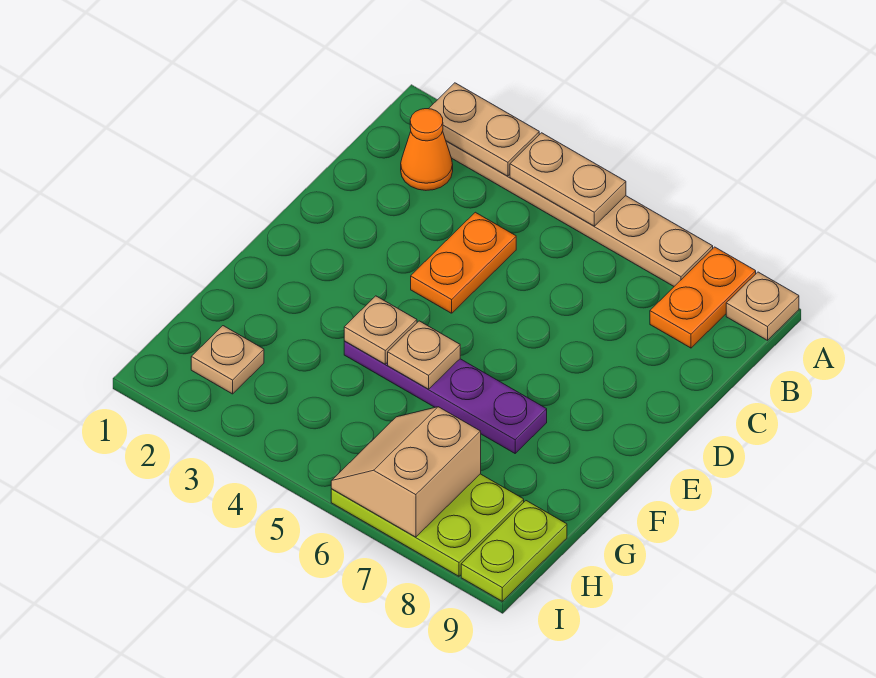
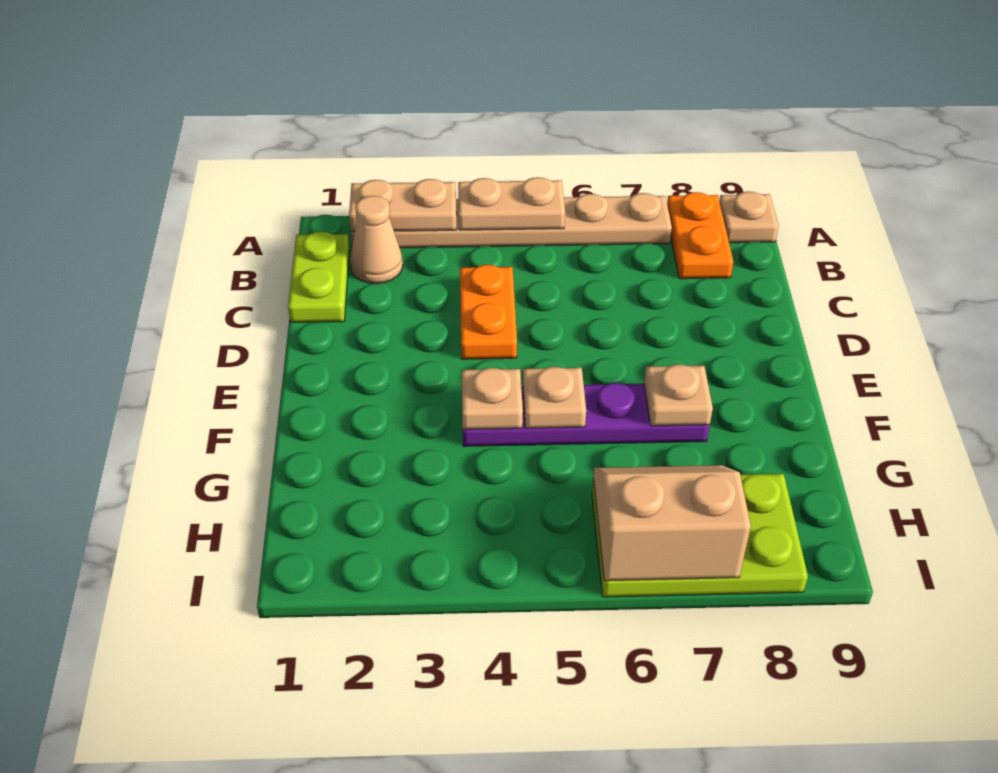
orange 1x1 cone [401,109,453,190] -> tan 1x1 cone [350,196,403,284]
tan 1x1 plate [191,326,264,394] -> tan 1x1 plate moved to [644,364,713,426]
tan 2x2 slope [331,407,481,537] -> tan 2x2 slope turned to [593,465,751,581]
lime 1x2 plate [461,501,567,601] -> lime 1x2 plate moved to [288,232,350,322]

